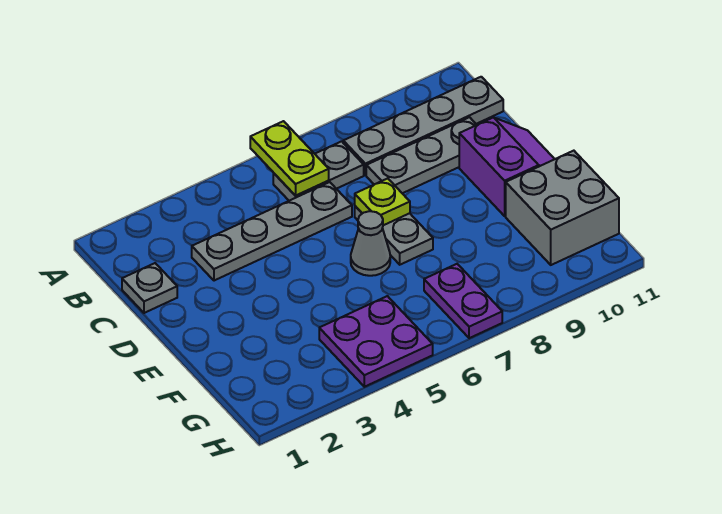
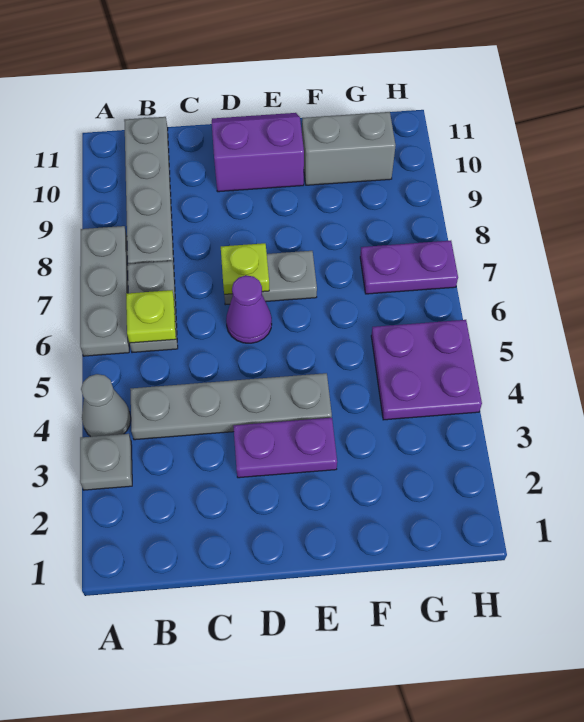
lime 1x2 plate [250,121,329,196] -> lime 1x1 plate [126,290,176,343]
grey 1x1 plate [122,263,177,313] -> grey 1x1 plate moved to [80,434,132,490]
grey 1x4 plate [192,182,352,281] -> grey 1x4 plate turned to [130,373,332,440]
grey 1x3 plate [366,117,477,193] -> grey 1x3 plate moved to [80,226,130,356]
none -> purple 1x2 plate [233,418,337,478]
none -> purple 1x1 cone [226,275,272,343]
grey 1x1 cone [351,211,390,276] -> grey 1x1 cone moved to [81,374,131,437]
grey 2x2 brick [506,151,619,265] -> grey 1x2 brick [302,112,396,185]

